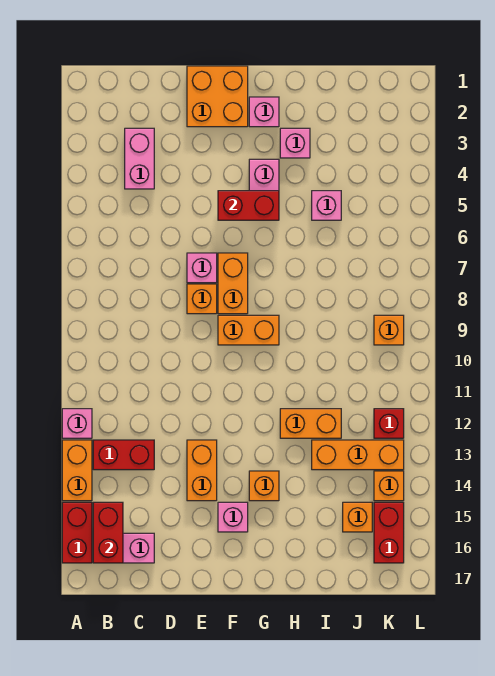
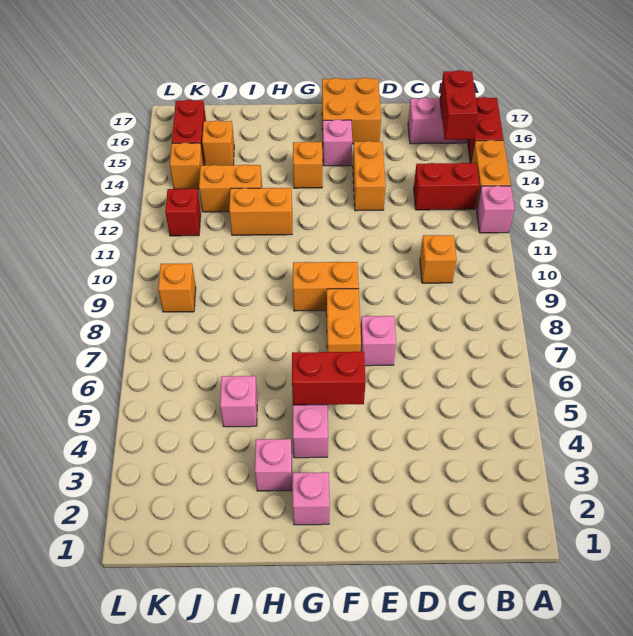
pink 1x2 brick [125,128,154,189] -> none
orange 2x2 brick [187,66,248,127] -> orange 2x2 brick moved to [322,78,381,144]
orange 1x1 brick [187,284,217,314] -> orange 1x1 brick moved to [420,235,457,283]
orange 1x3 brick [312,440,404,470] -> orange 1x2 brick [199,165,262,212]

